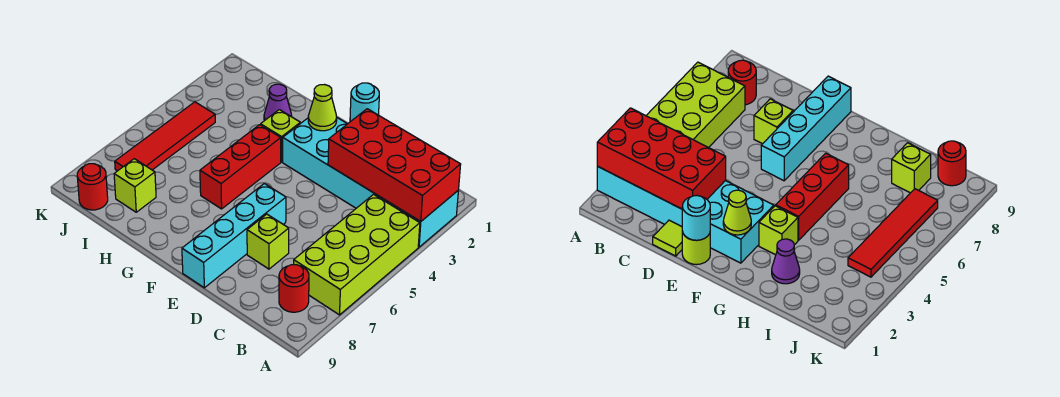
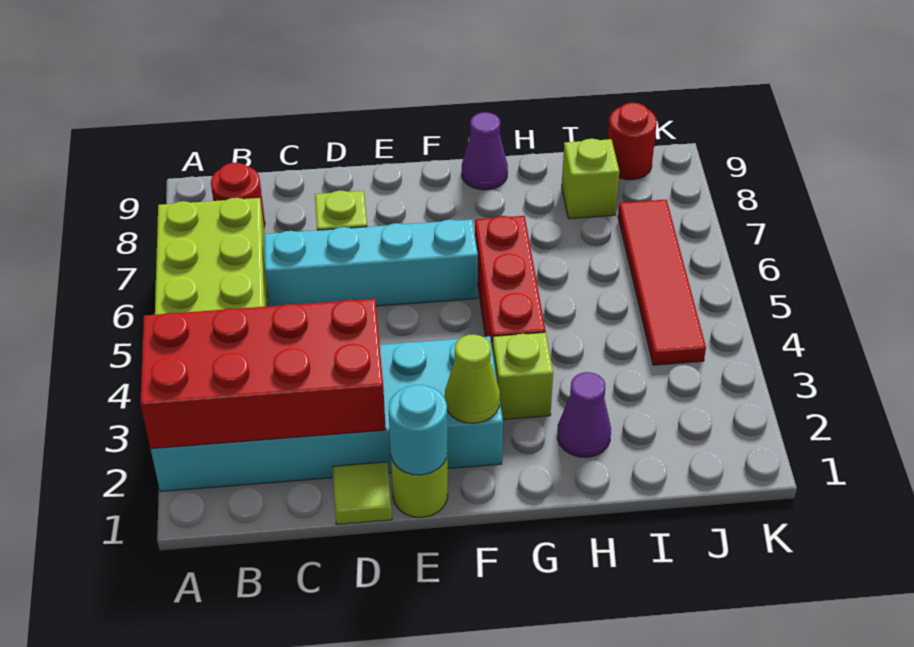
cyan 1x4 brick [182,184,286,288] -> cyan 1x4 brick turned to [264,219,478,306]
none -> purple 1x1 cone [462,112,508,190]

